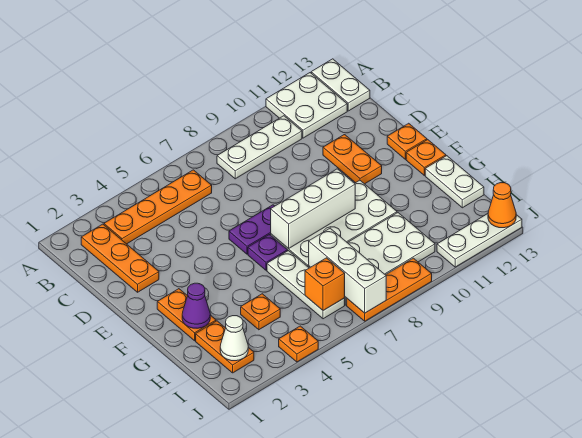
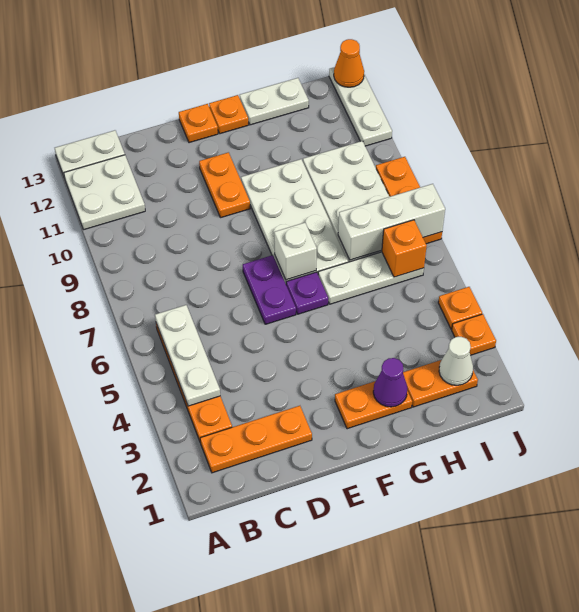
white 1x3 plate [217,116,302,179] -> white 1x3 plate moved to [155,305,220,406]
orange 1x2 plate [323,135,382,184] -> orange 1x2 plate turned to [199,152,250,218]
white 1x3 brick [271,169,355,249] -> white 1x1 brick [274,223,317,280]
orange 1x1 plate [241,294,280,330] -> orange 1x1 plate moved to [452,314,496,355]

